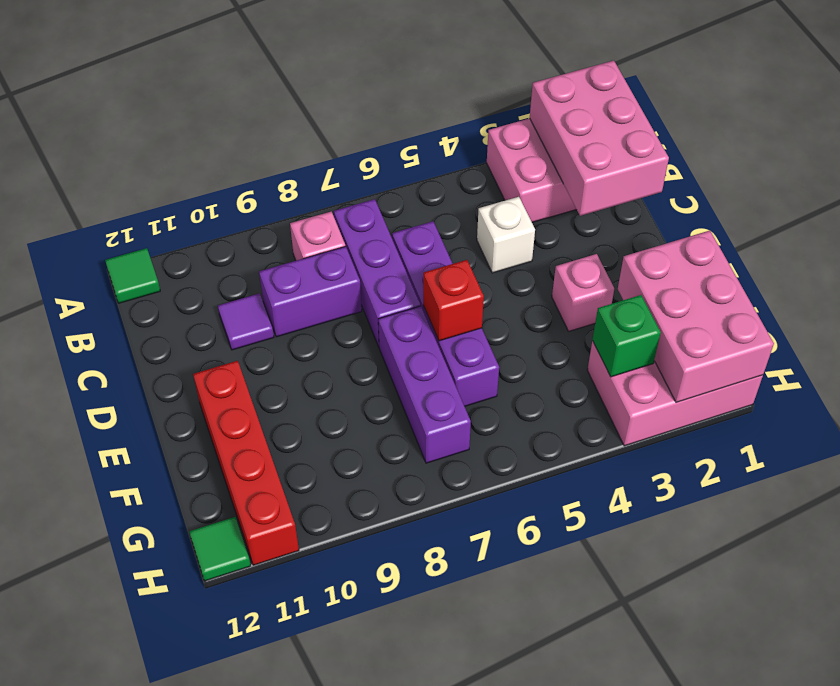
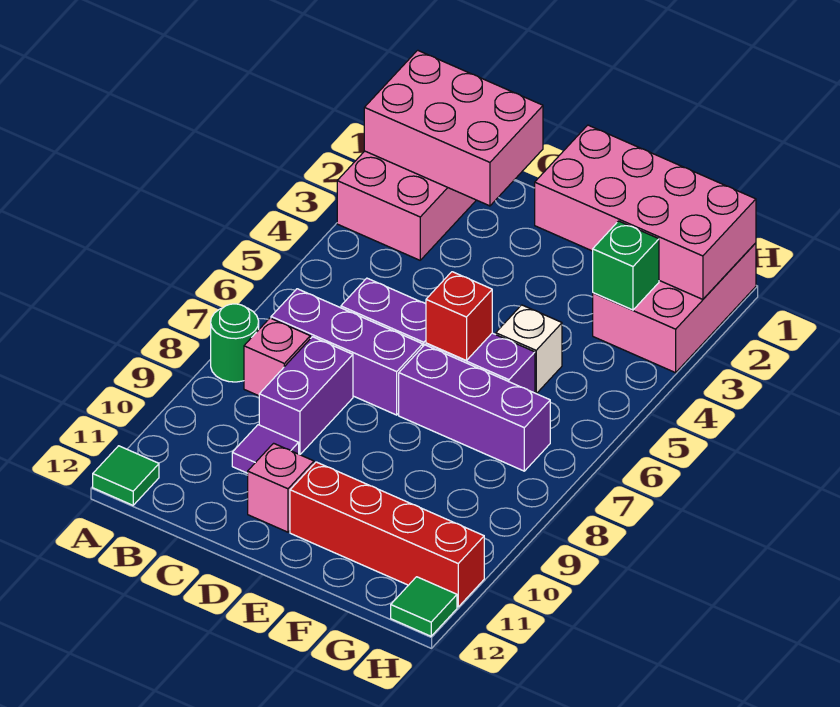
none -> green 1x1 round brick [211,304,259,382]
white 1x1 brick [477,197,535,273] -> white 1x1 brick moved to [496,305,562,394]
pink 1x1 brick [552,254,614,331] -> pink 1x1 brick moved to [248,443,314,532]
pink 2x3 brick [618,231,774,403] -> pink 2x4 brick [535,125,756,299]

